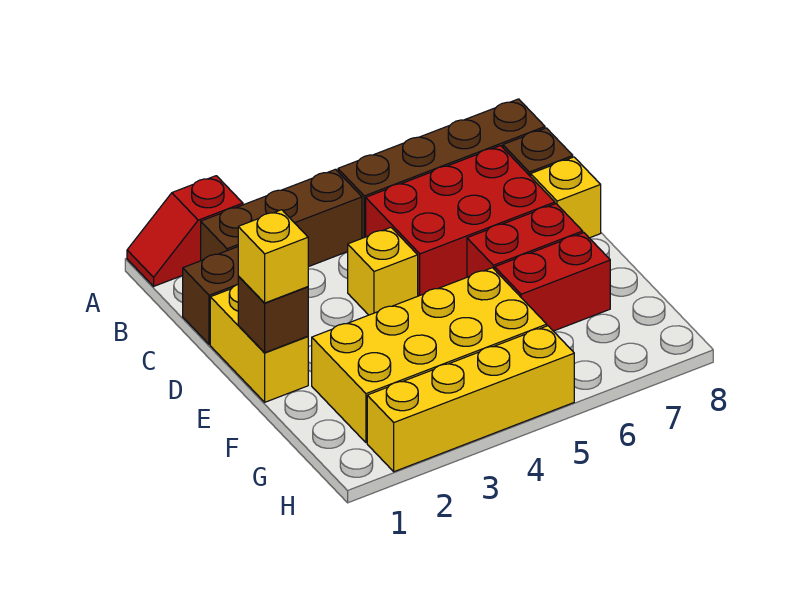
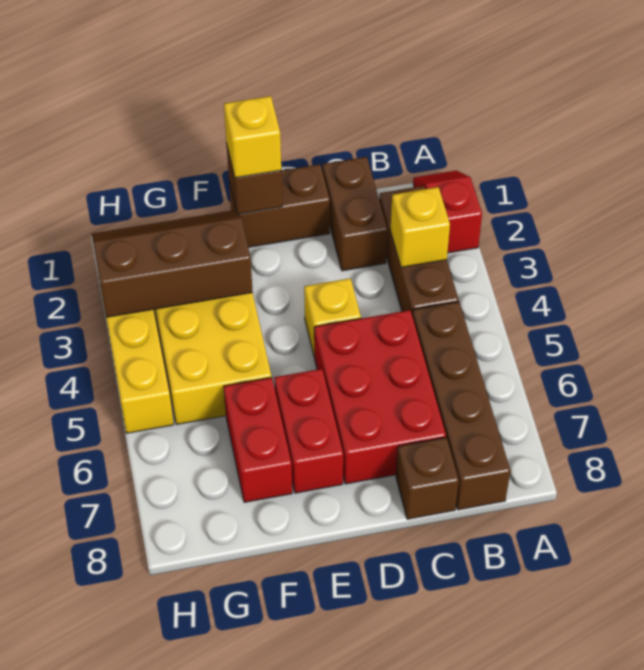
yellow 1x2 brick [210,285,308,402] -> brown 1x2 brick [229,164,330,247]
yellow 1x1 brick [531,157,601,238] -> yellow 1x1 brick moved to [390,187,450,267]
none -> brown 2x3 slope [92,210,253,317]

